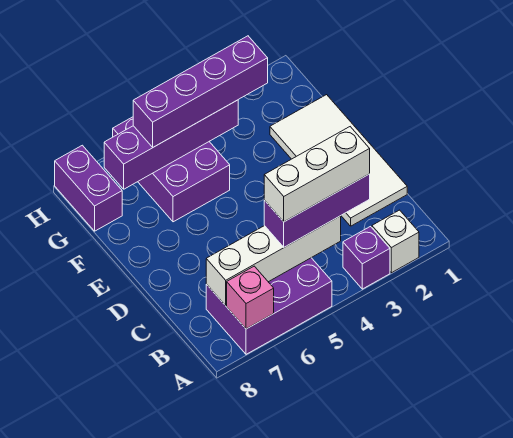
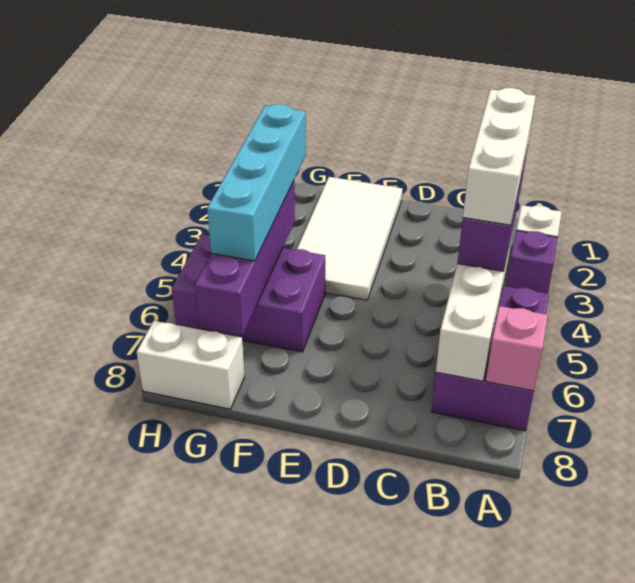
white 2x4 tile [270,95,407,226] -> white 2x4 tile turned to [297,177,402,300]
purple 1x4 brick [133,36,268,147] -> cyan 1x4 brick [207,104,306,261]
purple 1x2 brick [55,145,122,231] -> white 1x2 brick [137,321,245,409]

